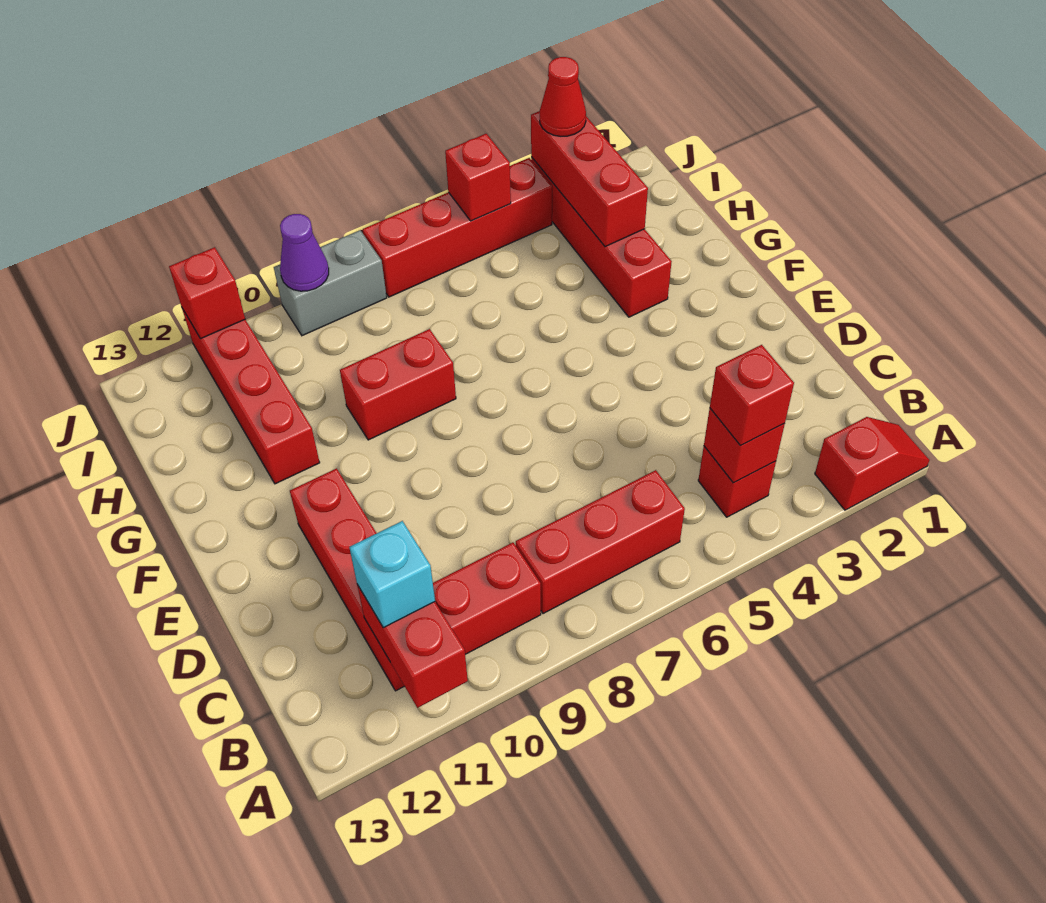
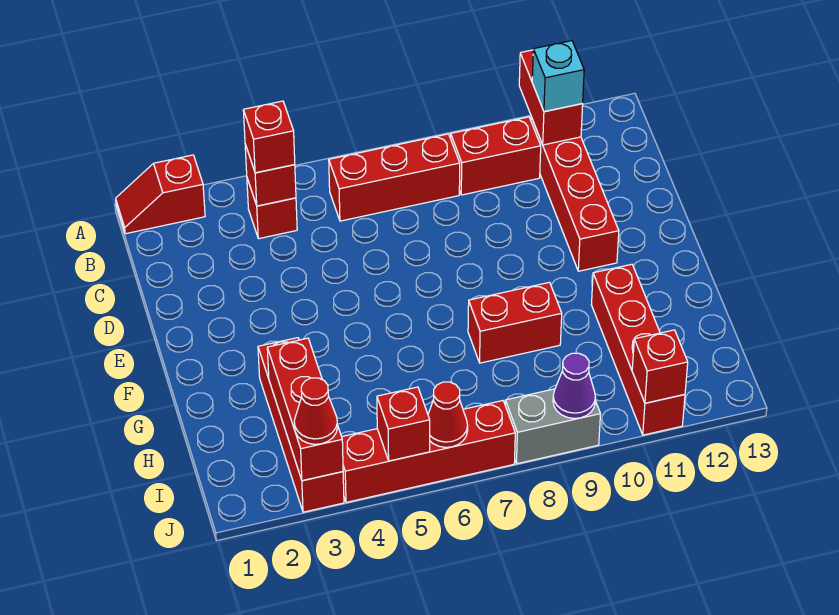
none -> red 1x1 cone [428,382,468,447]

